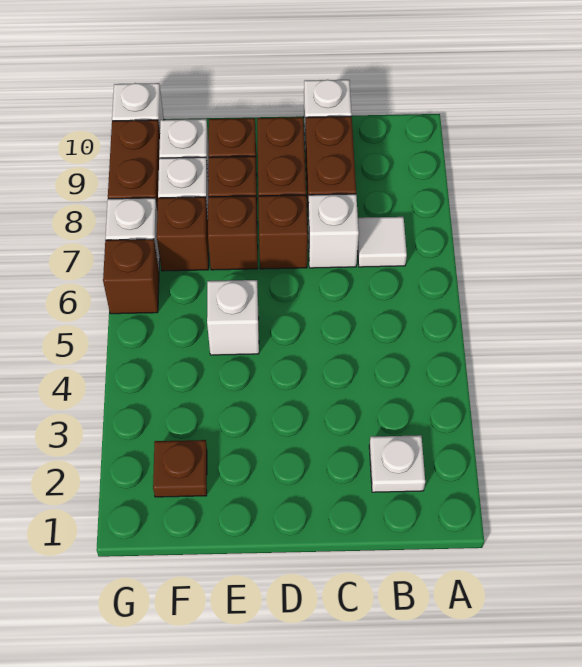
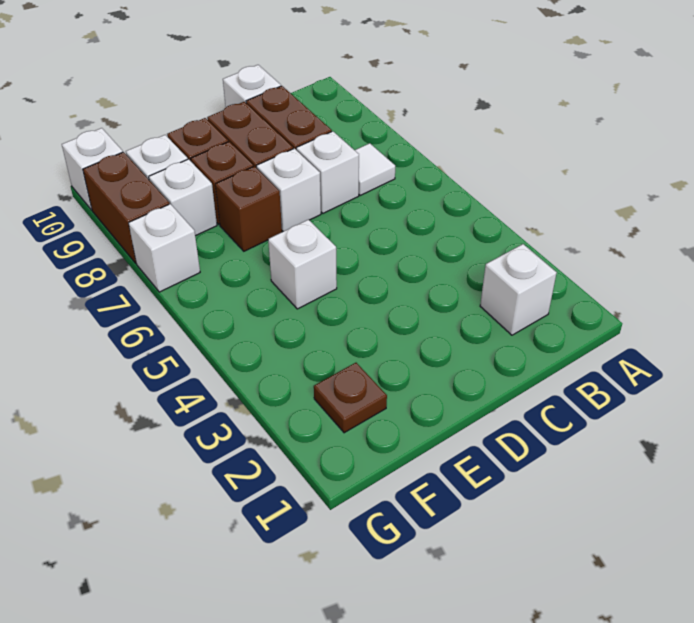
white 1x1 plate [369,435,425,492] -> white 1x1 brick [480,244,557,335]
brown 1x1 brick [258,195,308,269] -> white 1x1 brick [257,148,321,231]
brown 1x1 brick [157,197,209,271] -> none
brown 1x1 brick [103,239,159,314] -> none

